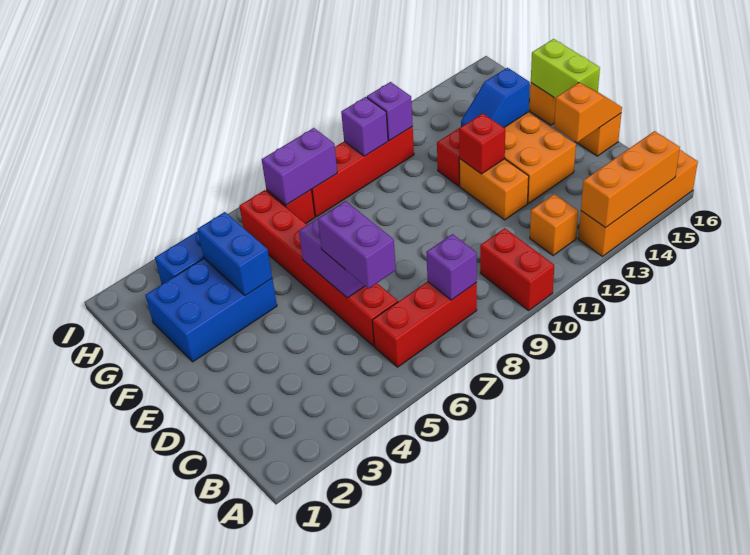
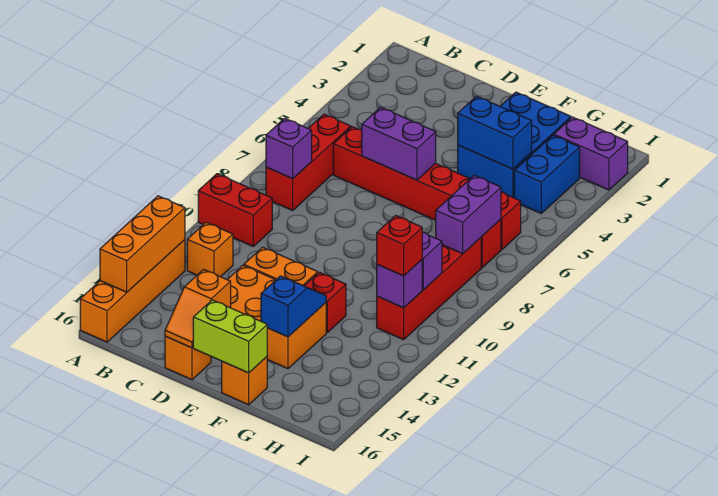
purple 1x2 brick [318,201,396,289] -> purple 1x2 brick moved to [554,117,628,190]
red 1x1 brick [459,113,505,174] -> red 1x1 brick moved to [377,216,422,276]

